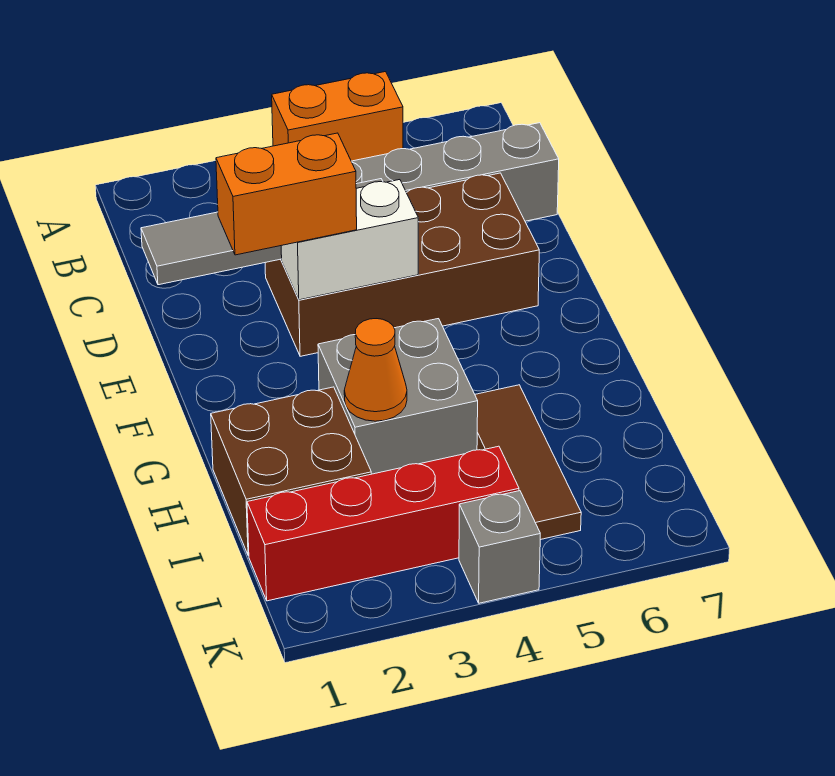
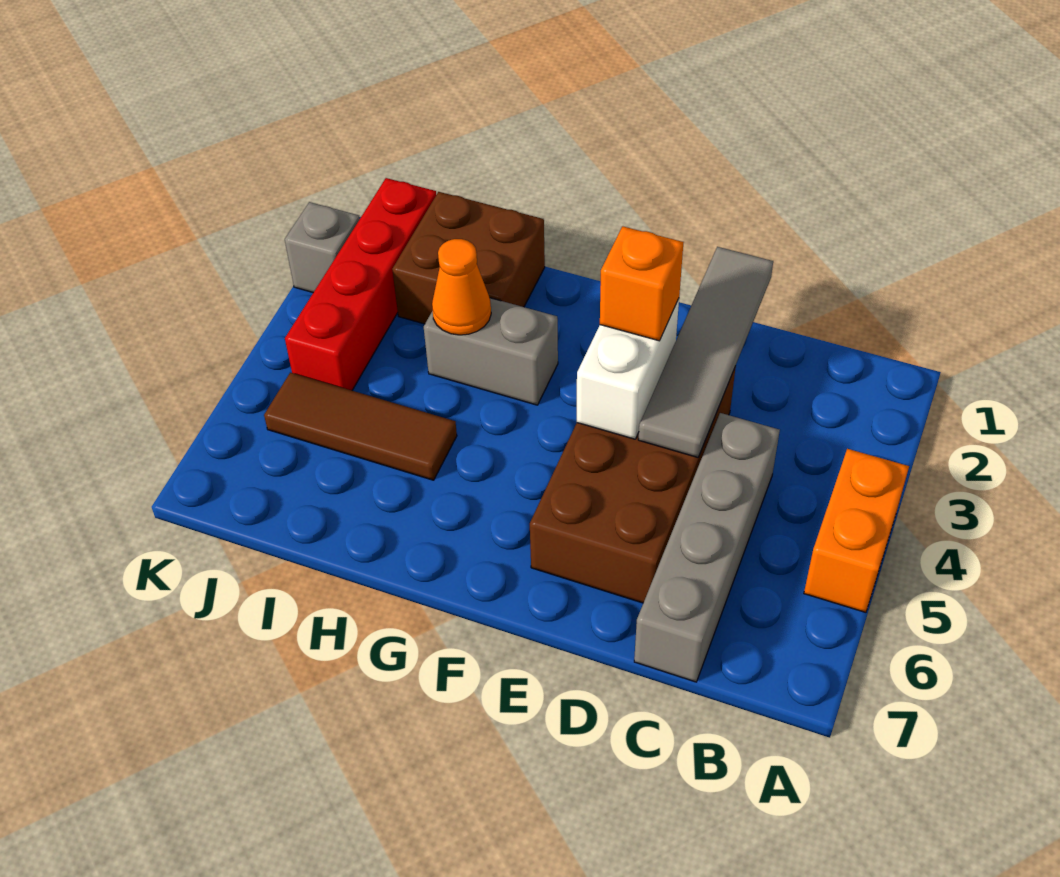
orange 1x2 brick [216,133,357,255] -> orange 1x1 brick [600,226,683,341]
grey 2x2 brick [318,319,478,474] -> grey 1x2 brick [424,298,558,405]
grey 1x1 brick [459,491,540,603] -> grey 1x1 brick moved to [285,202,360,293]

